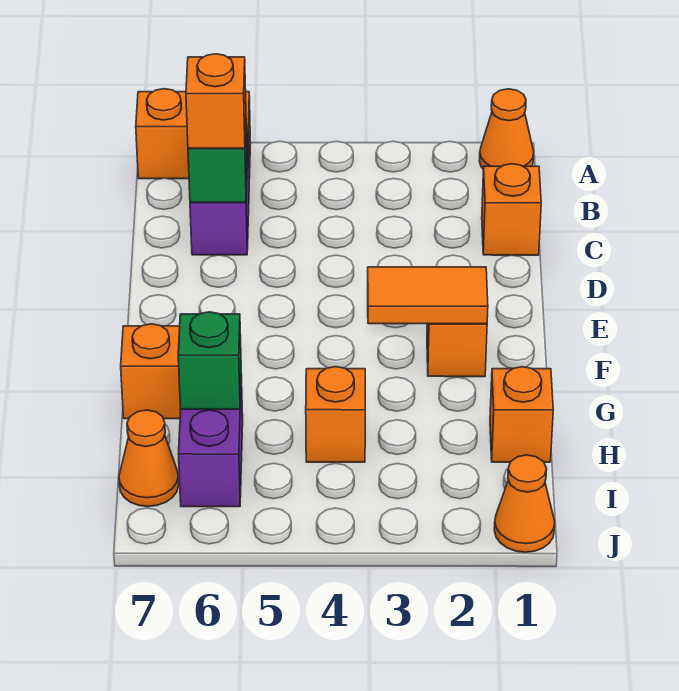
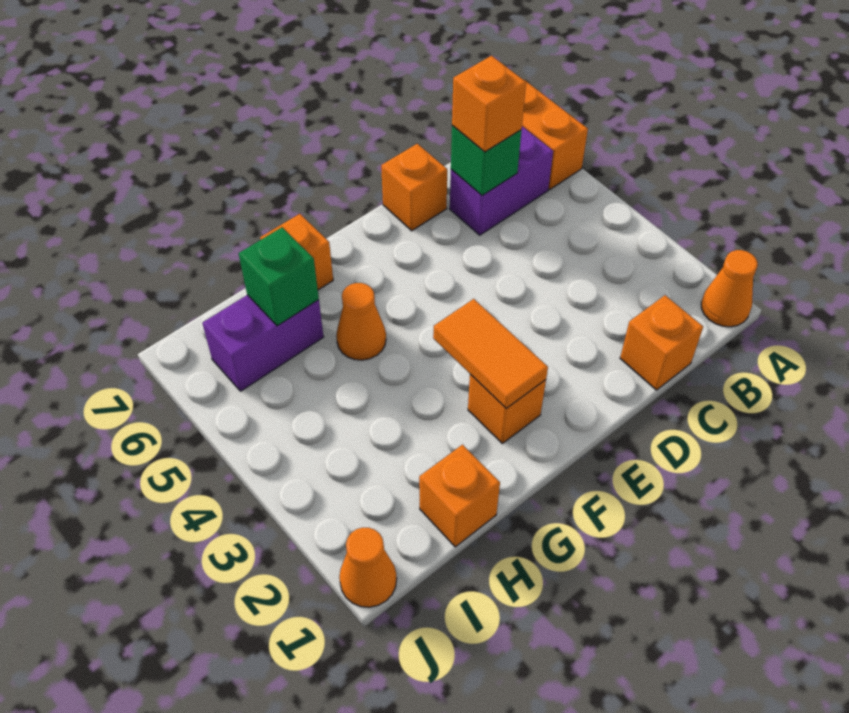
orange 1x1 brick [306,367,365,462] -> orange 1x1 brick moved to [381,144,447,231]
orange 1x1 cone [119,410,179,506] -> orange 1x1 cone moved to [336,283,386,360]

